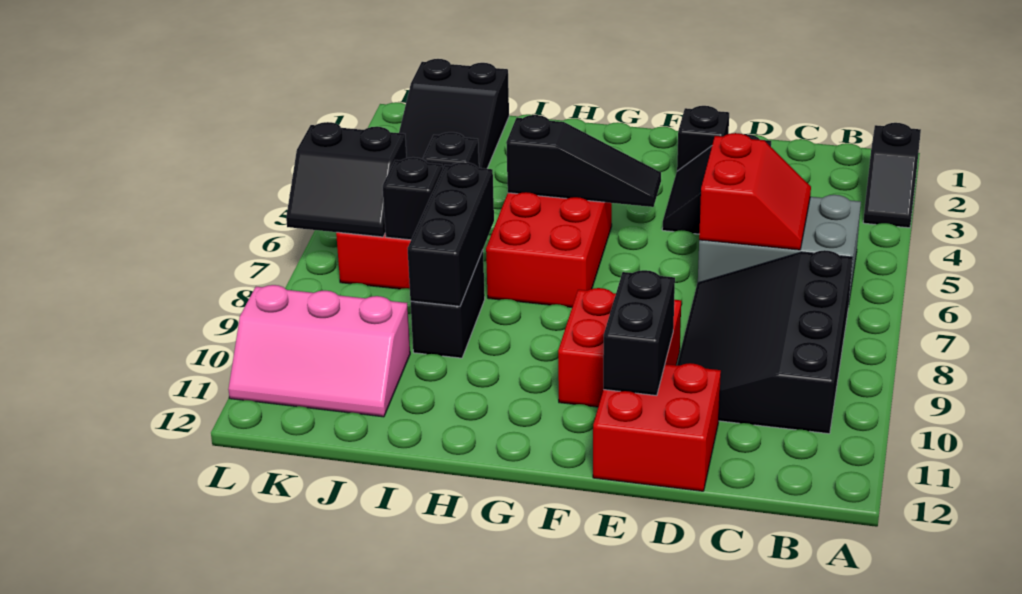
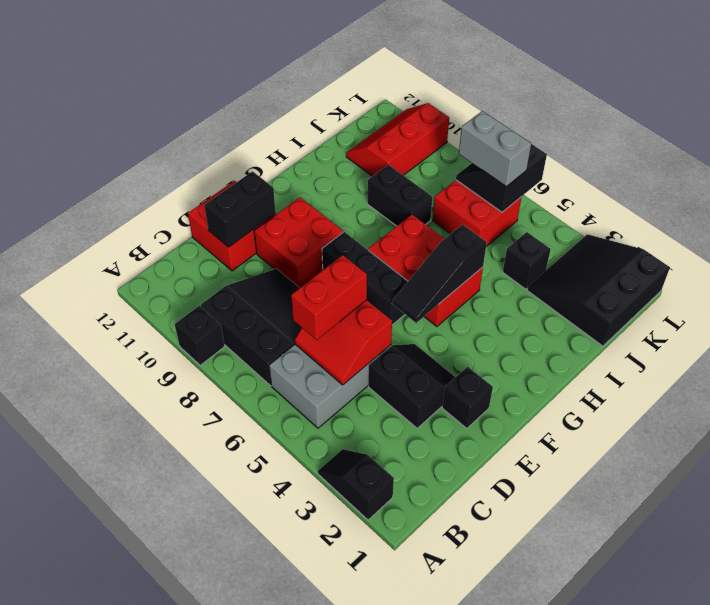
black 3x4 slope [677,250,853,434] -> black 3x3 slope [201,269,302,386]
none -> red 1x2 brick [291,255,367,340]
black 1x2 brick [603,270,675,396] -> black 1x2 brick turned to [204,171,276,247]
black 1x3 brick [408,162,494,306] -> black 1x3 brick moved to [322,232,408,325]
black 2x3 slope [399,59,509,169] -> black 3x3 slope [527,234,670,346]
black 1x1 brick [383,157,443,240] -> black 1x1 brick moved to [175,306,225,365]
pink 2x3 slope [228,285,410,417] -> red 2x3 slope [346,103,449,176]
none -> grey 1x2 brick [459,111,531,187]

